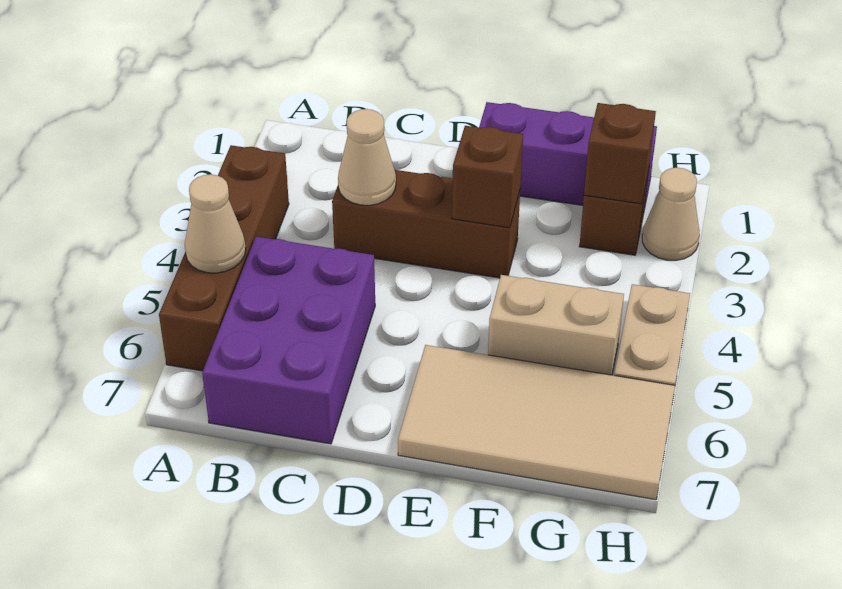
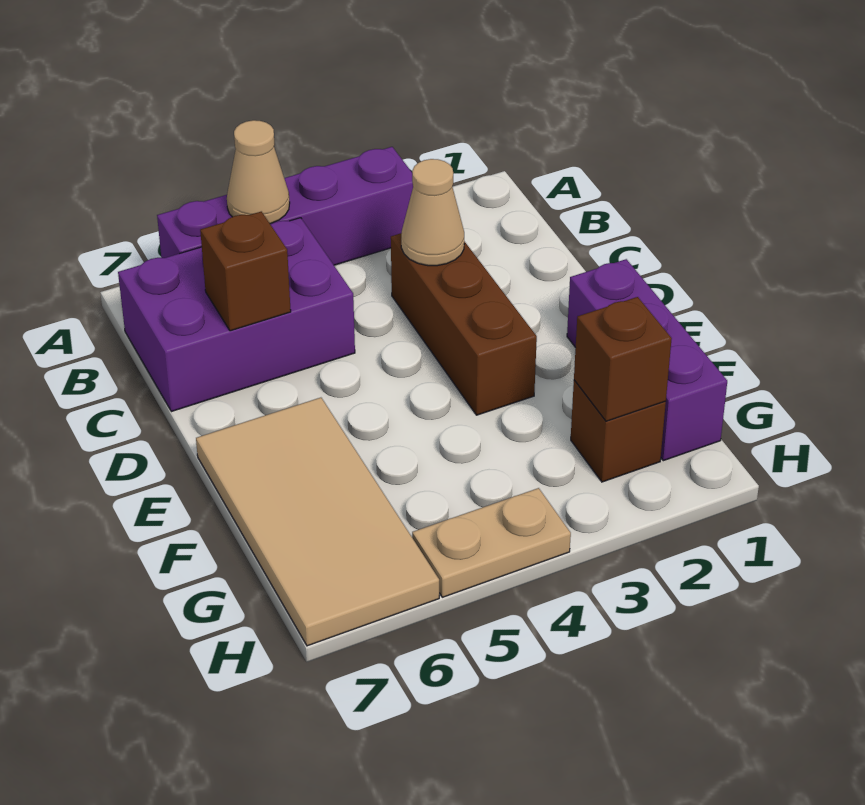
brown 1x4 brick [159,145,289,371] -> purple 1x4 brick [157,147,413,265]
brown 1x1 brick [452,126,523,228] -> brown 1x1 brick moved to [200,212,291,331]
tan 1x2 brick [488,275,624,375] -> none
tan 1x1 cone [642,168,700,261] -> none

